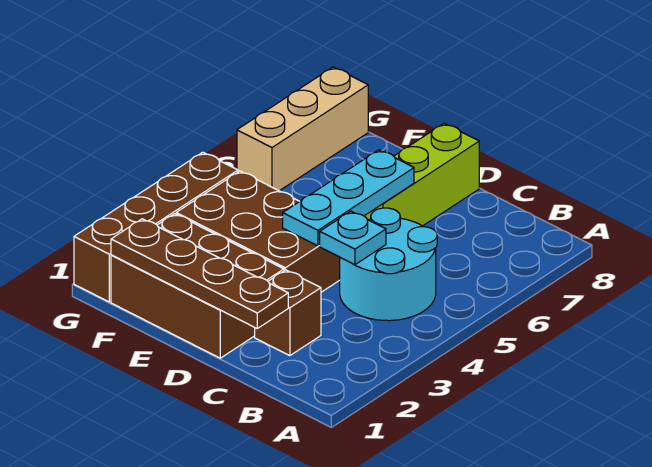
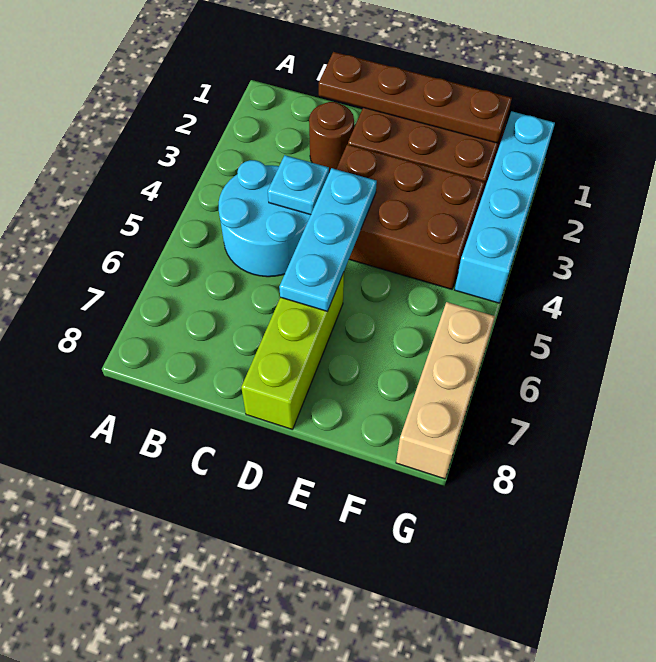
brown 1x1 brick [255,270,321,356] -> brown 1x1 round brick [309,102,354,172]
brown 1x4 brick [74,152,238,302] -> cyan 1x4 brick [455,111,555,303]

